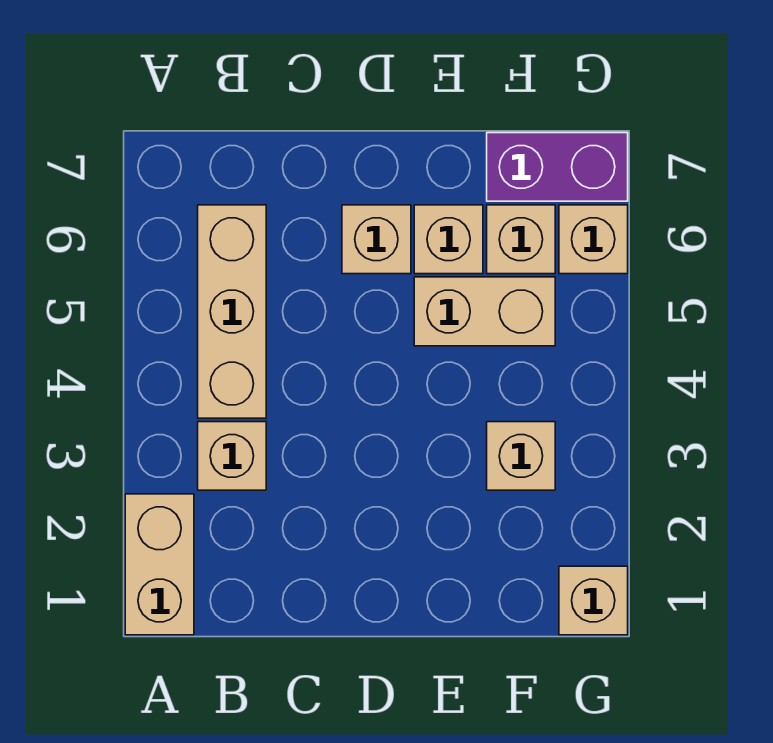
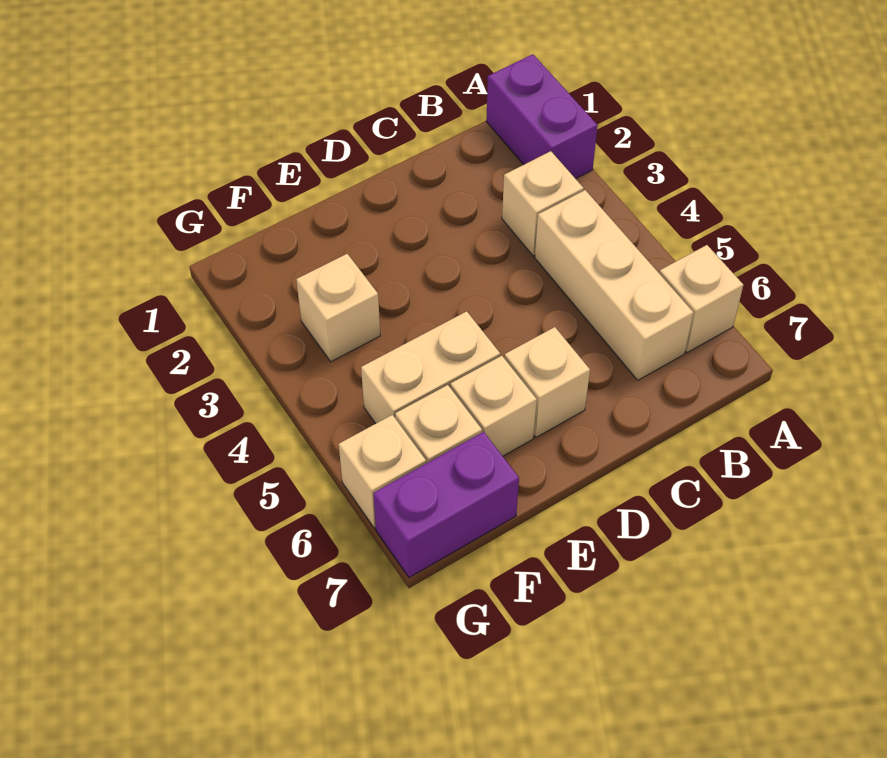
tan 1x2 brick [125,494,194,635] -> purple 1x2 brick [486,54,598,179]
tan 1x1 brick [559,566,628,635] -> tan 1x1 brick moved to [659,245,743,353]

